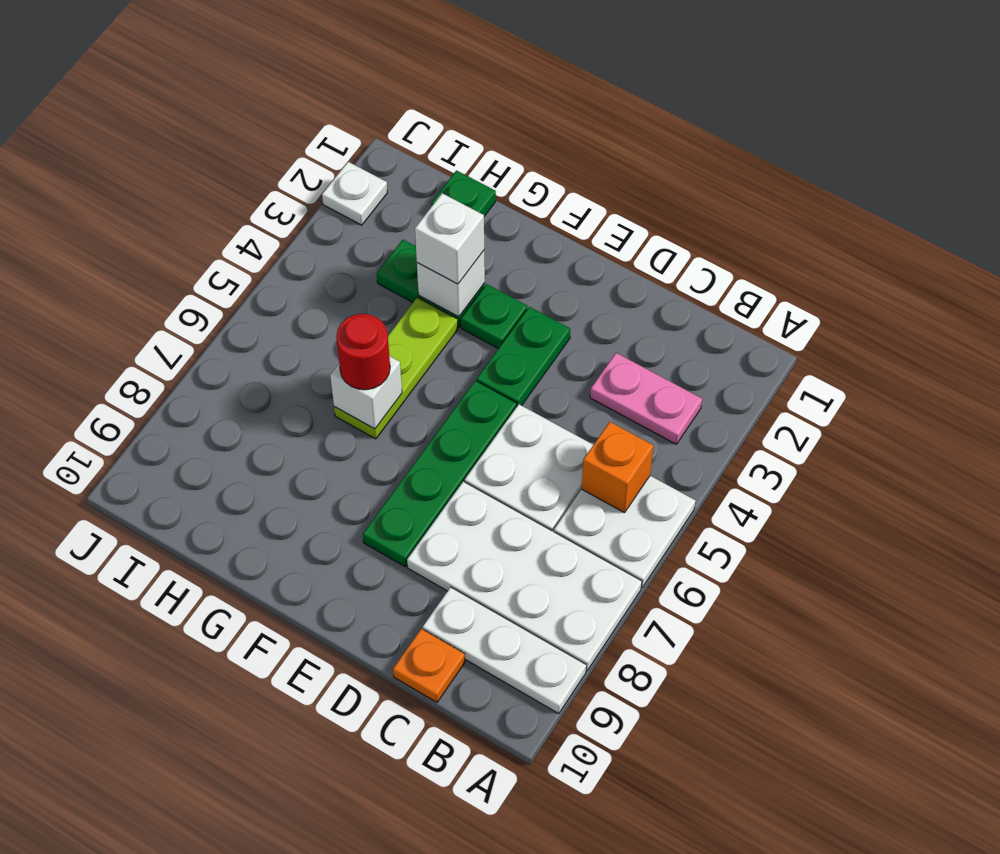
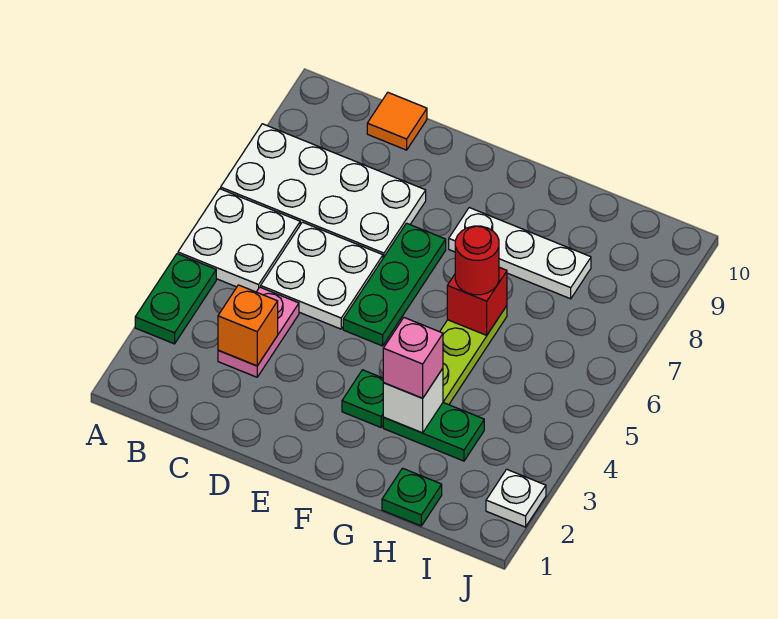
white 1x3 plate [423,587,586,714] -> white 1x3 plate moved to [449,208,591,299]
pink 1x2 plate [590,353,702,444] -> pink 1x2 plate turned to [218,287,299,377]
orange 1x1 brick [582,422,653,513] -> orange 1x1 brick moved to [218,285,278,366]
orange 1x1 plate [393,629,465,702] -> orange 1x1 tile [367,93,427,150]
green 1x2 plate [477,307,570,406] -> green 1x2 plate moved to [135,254,216,344]
green 1x4 plate [363,380,517,567] -> green 1x3 plate [343,223,446,346]
white 1x1 brick [415,193,484,284] -> pink 1x1 brick [383,318,443,398]
white 1x1 brick [330,356,402,429] -> red 1x1 brick [447,267,507,335]

